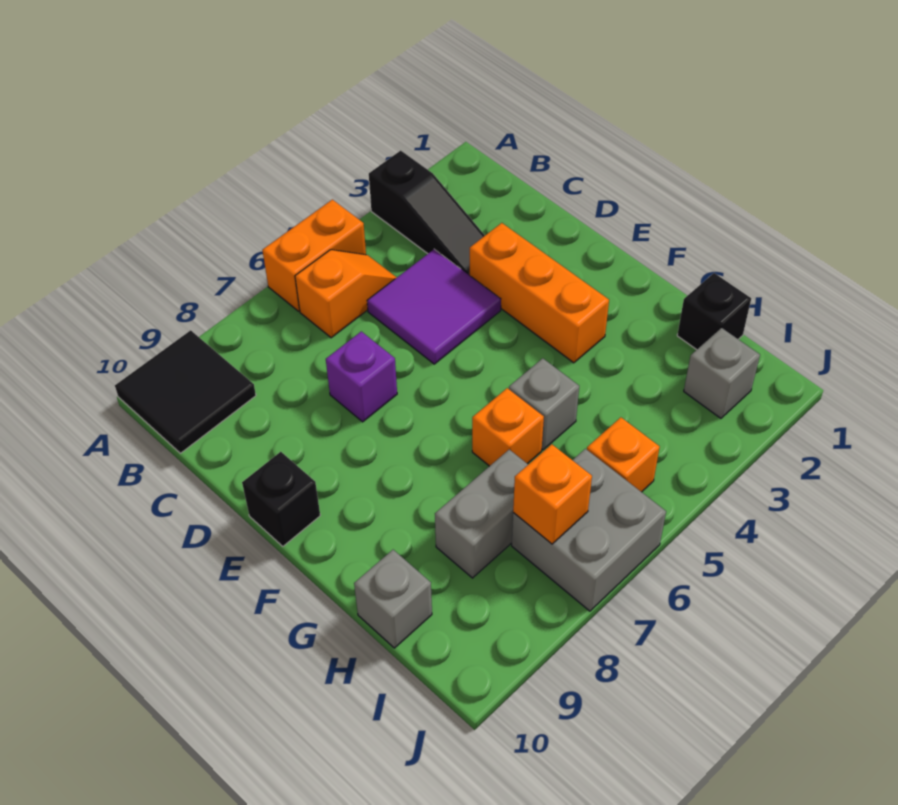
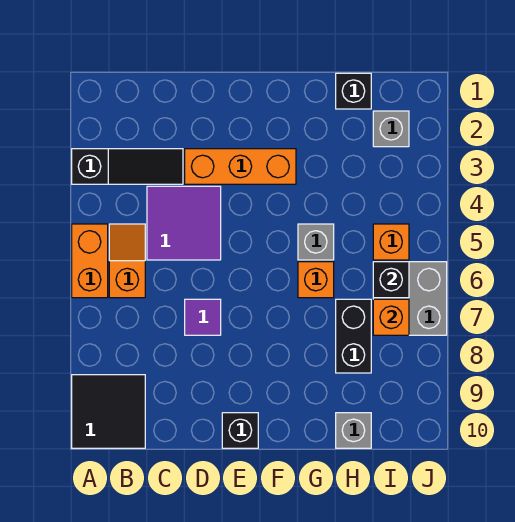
purple 1x1 brick [326,331,397,422] -> purple 1x1 tile [185,299,221,335]
grey 1x2 brick [435,450,528,578] -> black 1x2 brick [336,299,371,373]
none -> black 1x1 brick [373,262,409,298]

